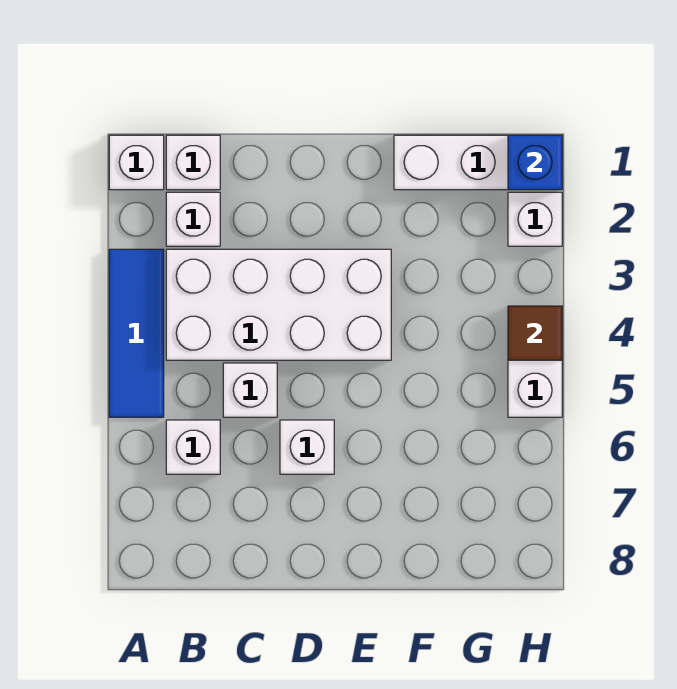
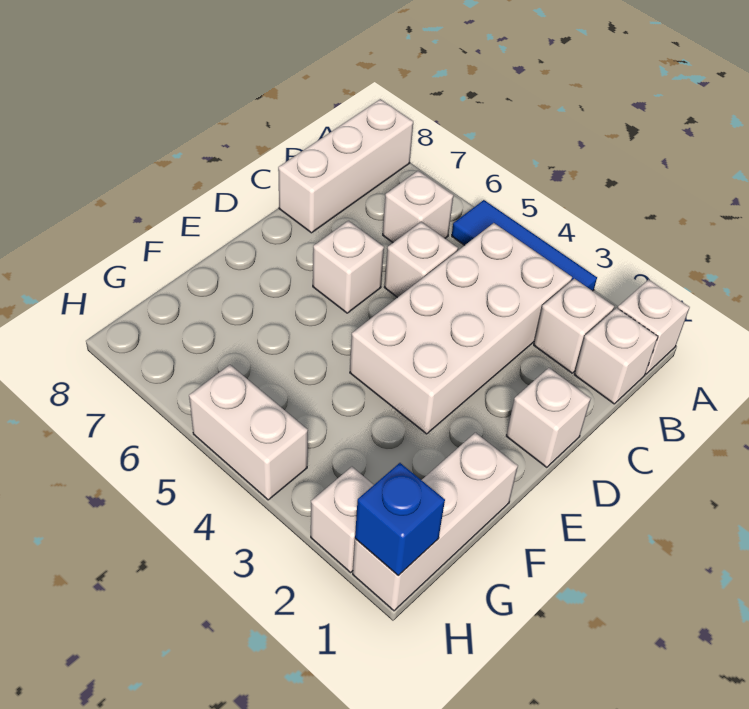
none -> white 1x3 brick [278,99,413,233]
none -> white 1x1 brick [506,368,591,467]
brown 1x1 tile [508,306,562,360] -> none

